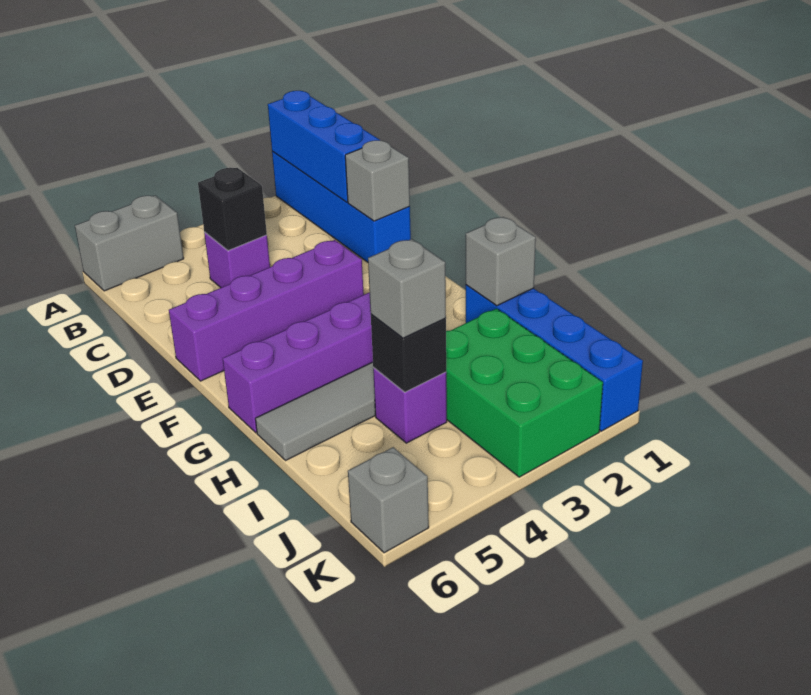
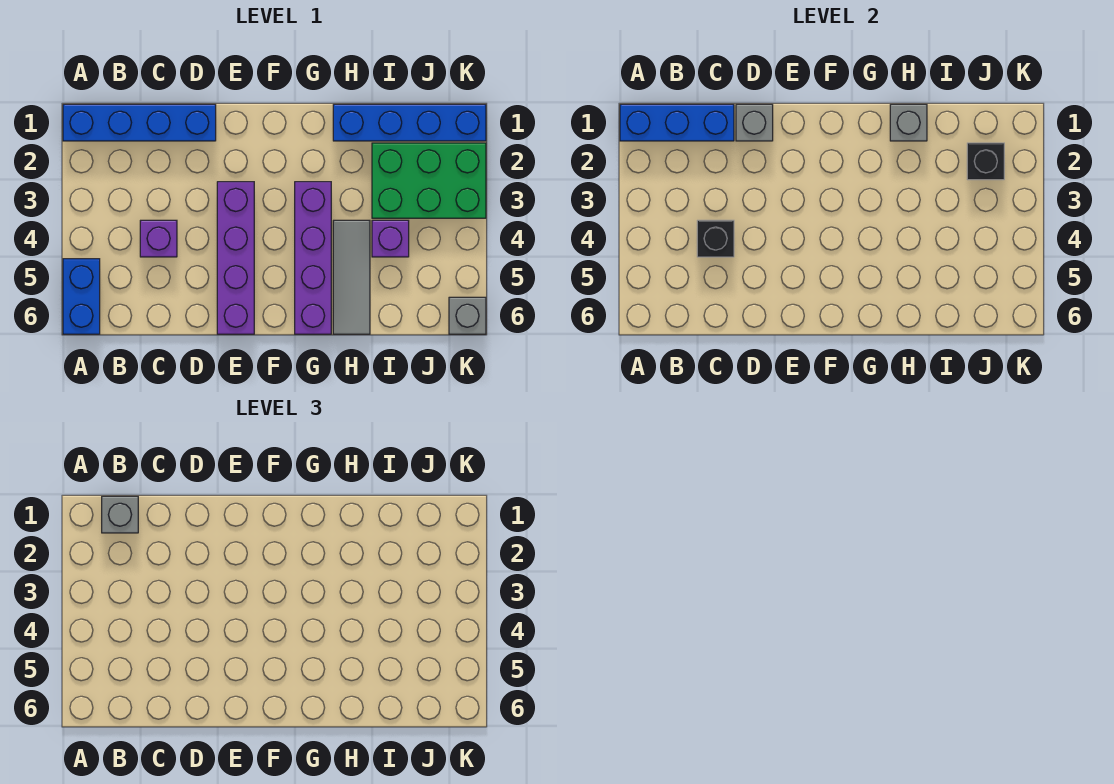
grey 1x2 brick [75,195,184,291] -> blue 1x2 brick [63,259,100,334]
black 1x1 brick [371,314,446,392] -> black 1x1 brick moved to [967,143,1004,180]
grey 1x1 brick [368,239,446,338] -> grey 1x1 brick moved to [102,496,138,533]

